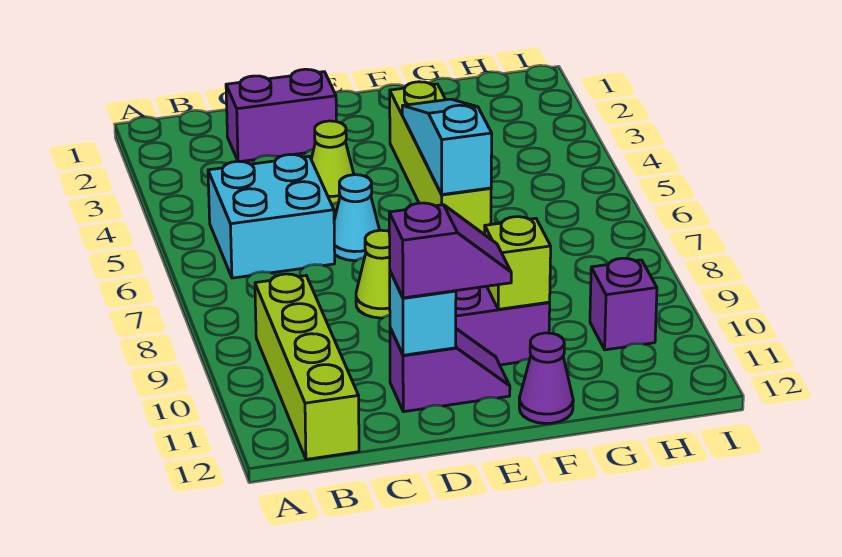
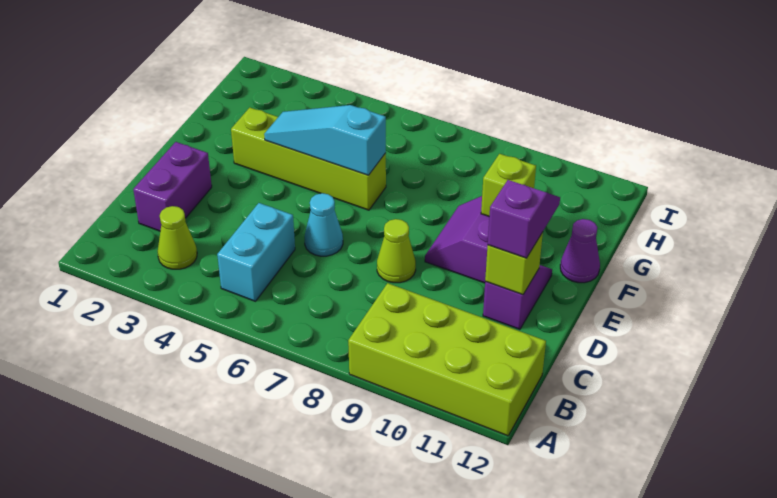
cyan 2x2 brick [208,155,335,278] -> cyan 1x2 brick [217,203,295,301]
lime 1x4 brick [255,274,359,459] -> lime 2x4 brick [348,283,546,436]
lime 1x1 cone [311,121,354,204] -> lime 1x1 cone moved to [158,206,197,269]
cyan 1x1 brick [390,271,456,355] -> lime 1x1 brick [485,232,543,295]
purple 1x1 brick [590,258,657,350] -> none

